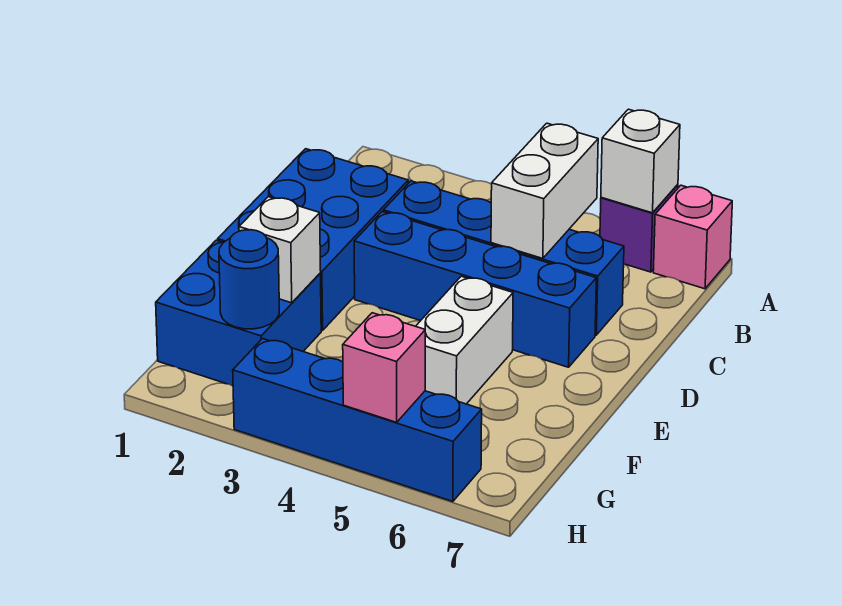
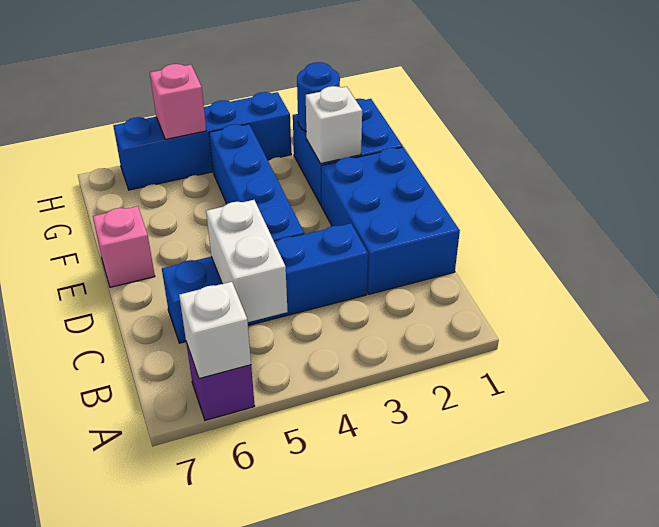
pink 1x1 brick [653,185,732,289] -> pink 1x1 brick moved to [93,206,155,287]
blue 1x4 brick [354,212,596,367] -> blue 1x4 brick turned to [209,124,304,241]
white 1x2 brick [416,276,513,404] -> none

